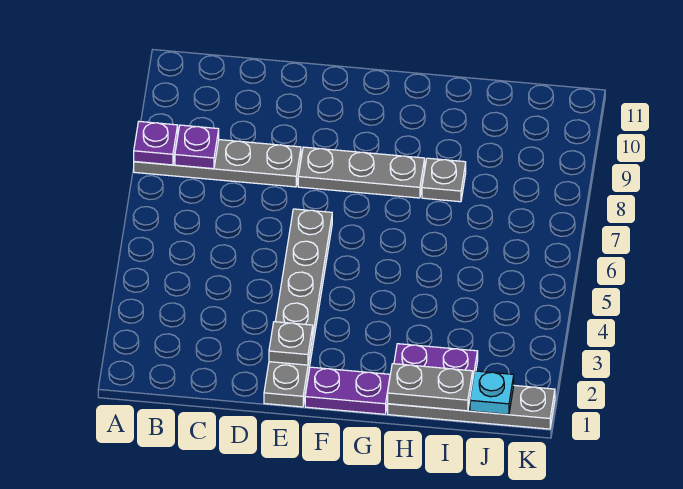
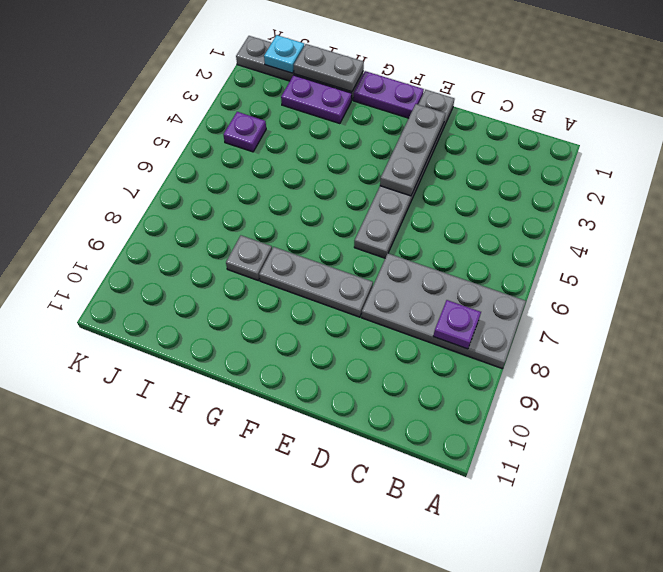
grey 1x4 plate [134,137,301,187] -> grey 2x4 plate [361,253,526,368]
purple 1x1 plate [134,121,178,165] -> purple 1x1 plate moved to [223,112,266,152]
grey 1x1 plate [269,322,313,365] -> grey 1x3 plate [380,104,446,196]

